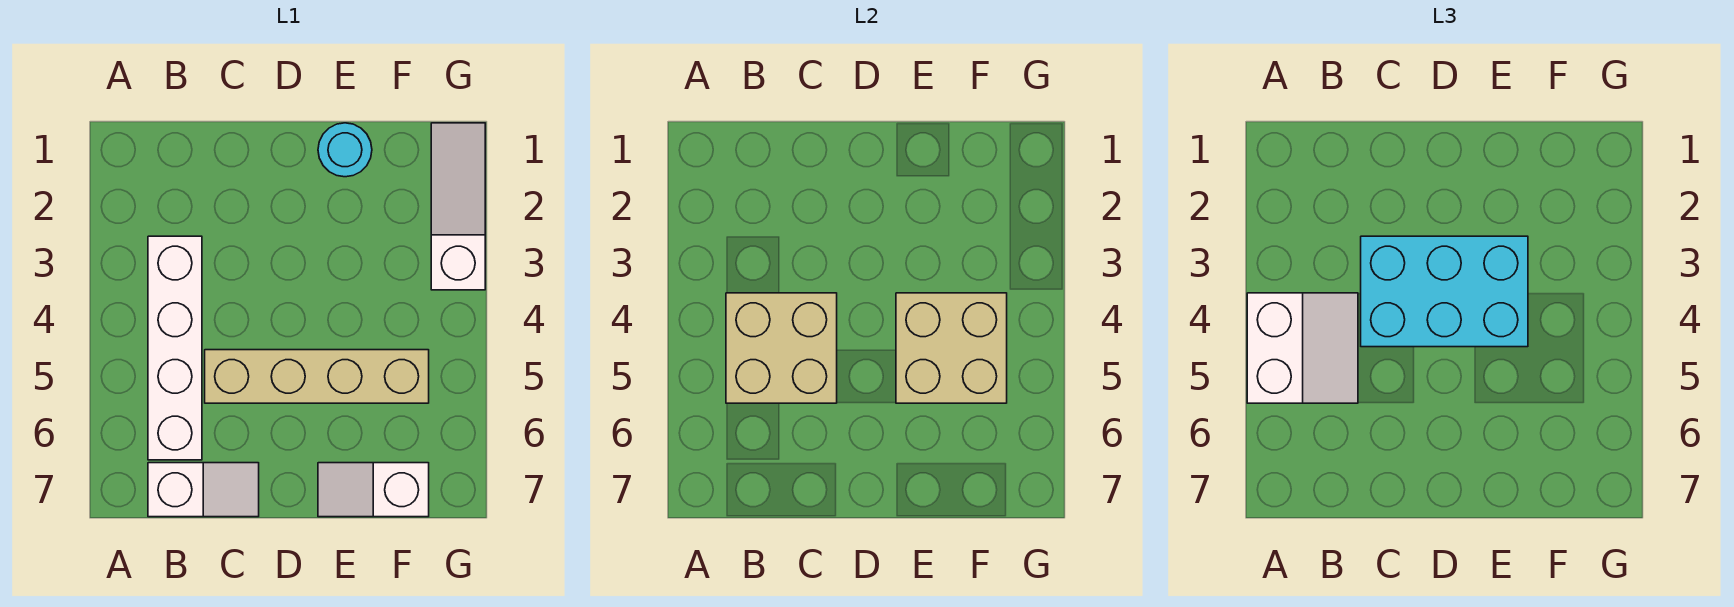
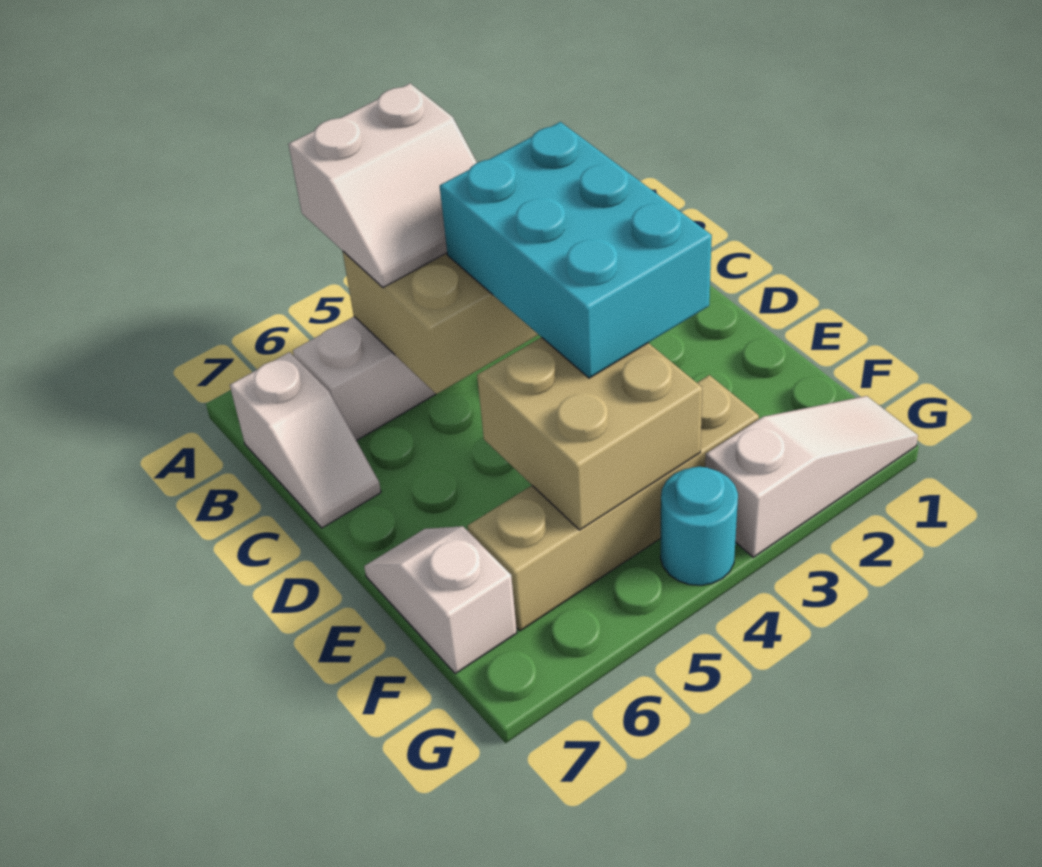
tan 1x4 brick [205,350,429,403] -> tan 1x4 brick turned to [468,375,759,631]
cyan 1x1 round brick [318,123,372,177] -> cyan 1x1 round brick moved to [660,467,738,585]

